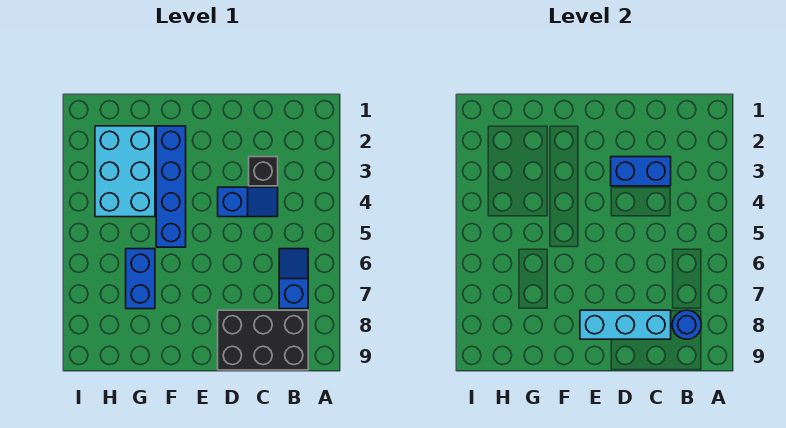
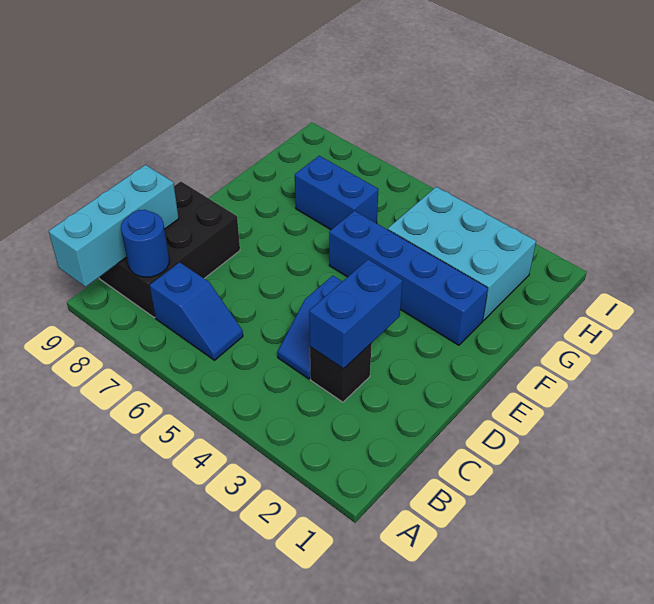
cyan 1x3 brick [580,310,671,339] -> cyan 1x3 brick moved to [49,165,179,287]

